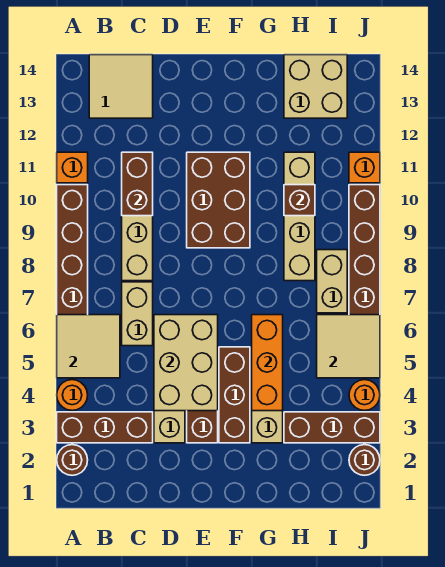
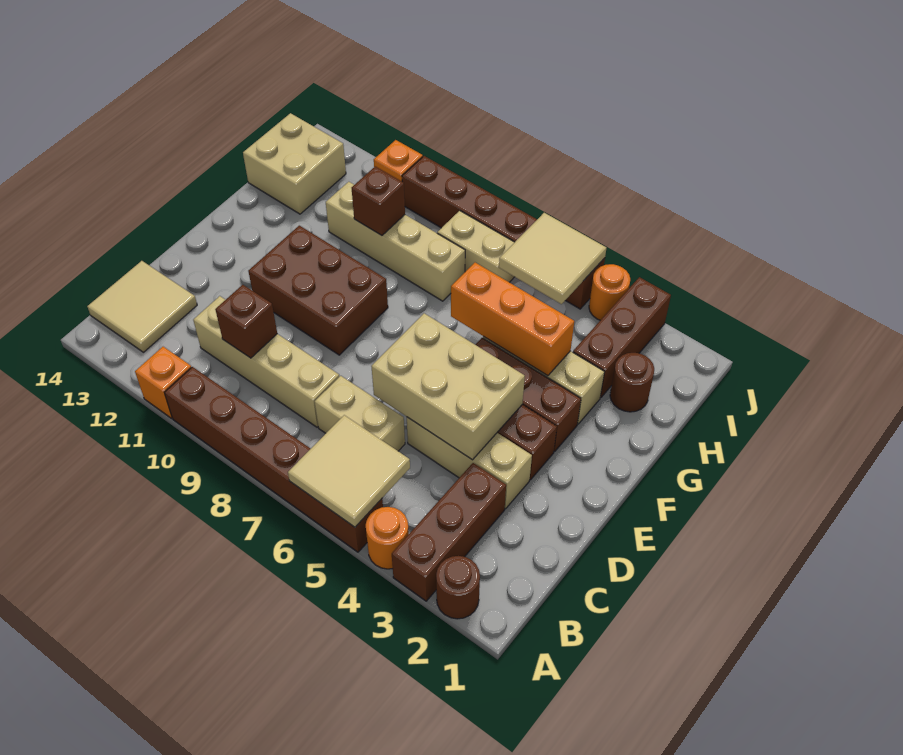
brown 1x2 brick [122,152,153,216] -> brown 1x1 brick [215,285,277,358]
brown 1x1 round brick [349,445,380,475] -> brown 1x1 round brick moved to [610,353,654,412]

